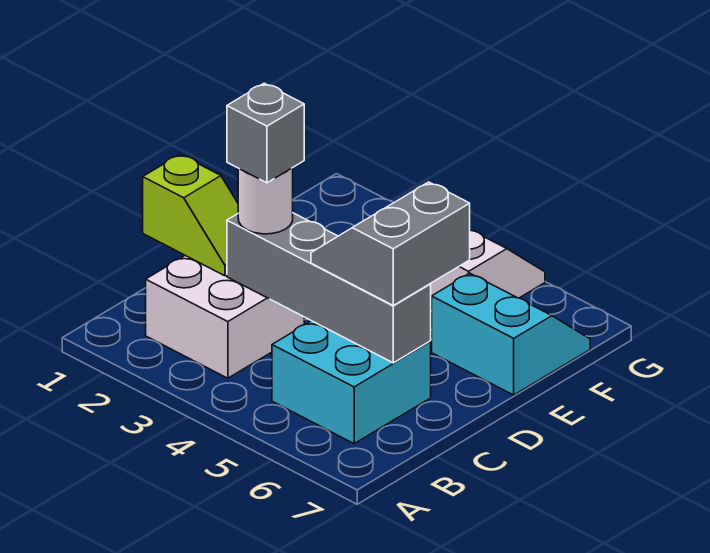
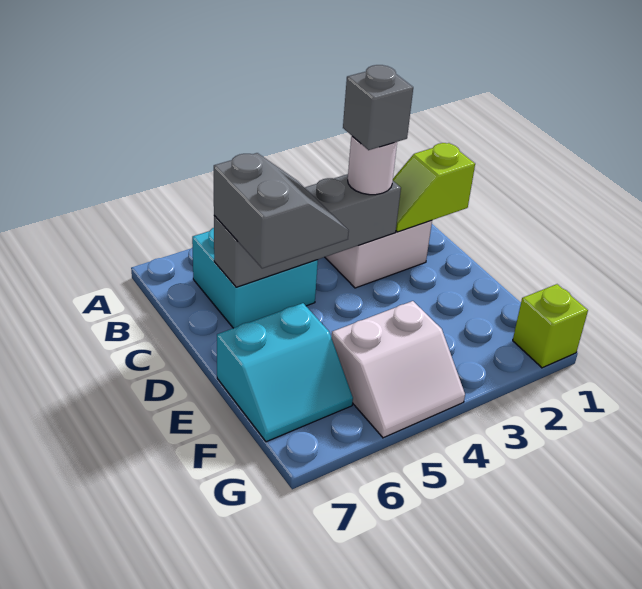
none -> lime 1x1 brick [513,284,588,368]

